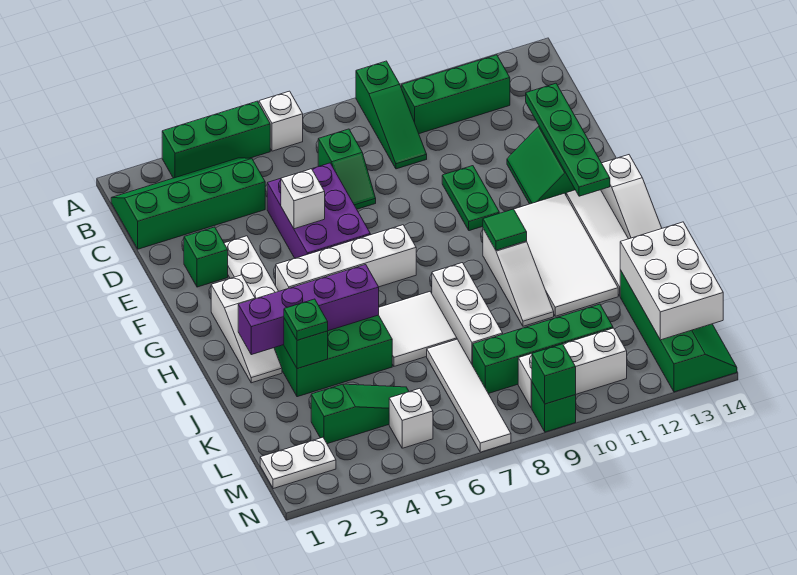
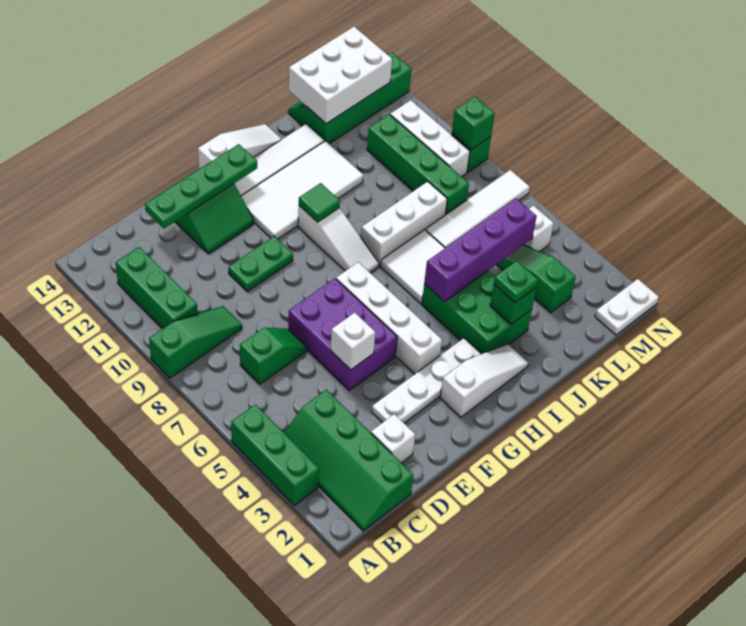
white 1x1 brick [259,91,303,151] -> white 1x1 brick moved to [371,414,415,463]
purple 2x3 brick [267,163,370,258] -> purple 2x3 brick turned to [288,279,397,390]
green 1x1 brick [184,227,228,287] -> none
white 1x3 slope [483,229,554,326] -> white 1x3 slope turned to [298,206,379,272]
purple 1x4 brick [238,265,379,355] -> purple 1x4 brick turned to [424,198,537,302]
white 1x2 plate [260,437,336,489] -> white 1x2 plate turned to [595,279,659,335]

